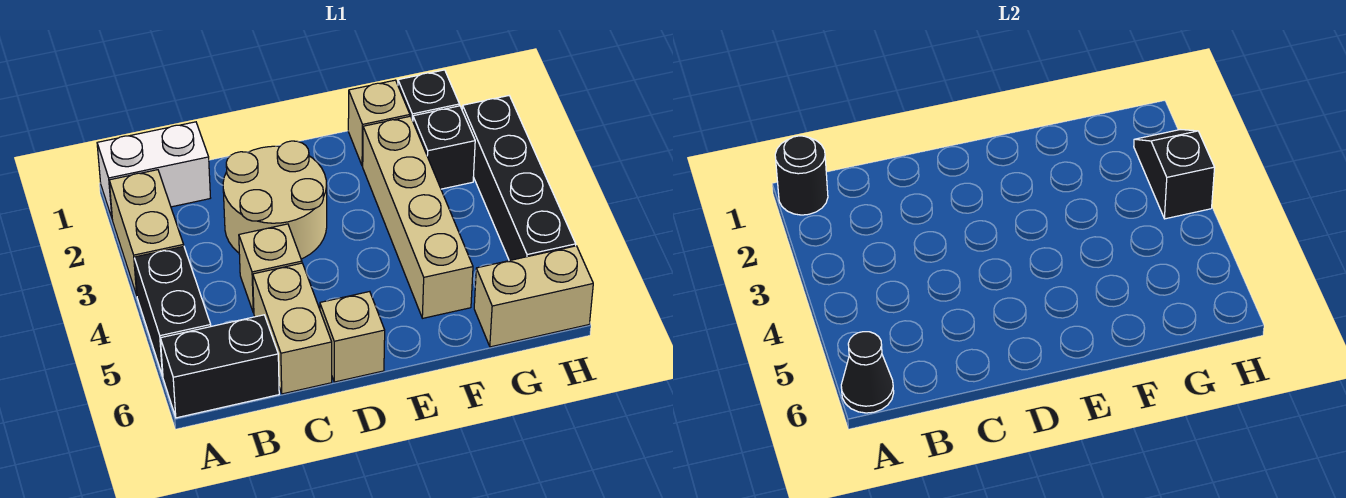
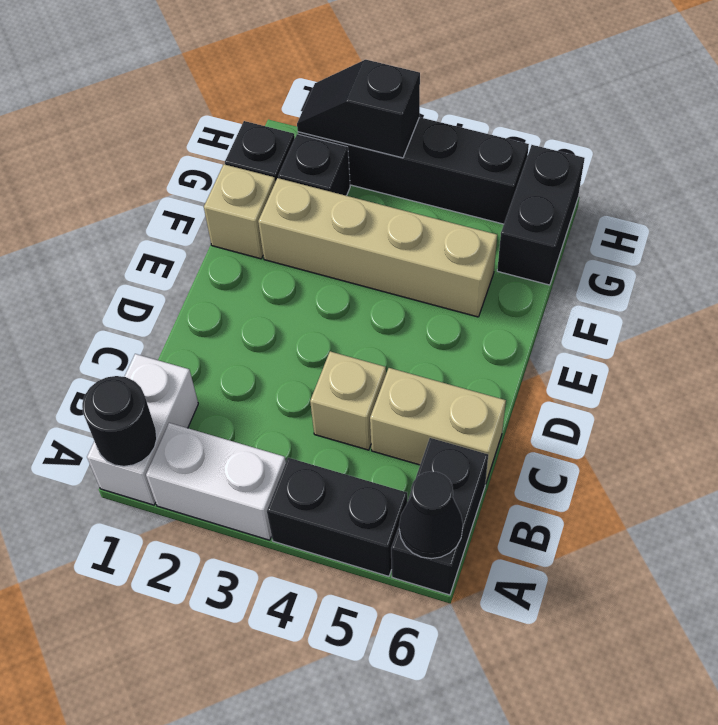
tan 1x2 brick [109,170,184,295] -> white 1x2 brick [146,423,286,540]
tan 2x2 round brick [223,141,327,259] -> none
tan 1x1 brick [320,292,385,382] -> none
tan 1x2 brick [474,246,593,347] -> black 1x2 brick [497,145,585,285]

